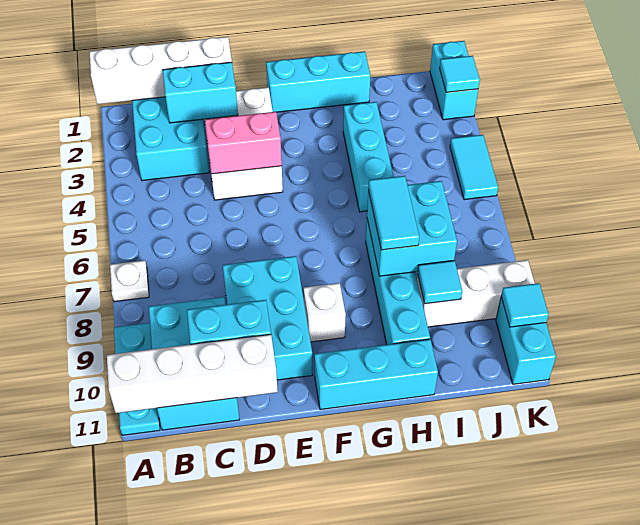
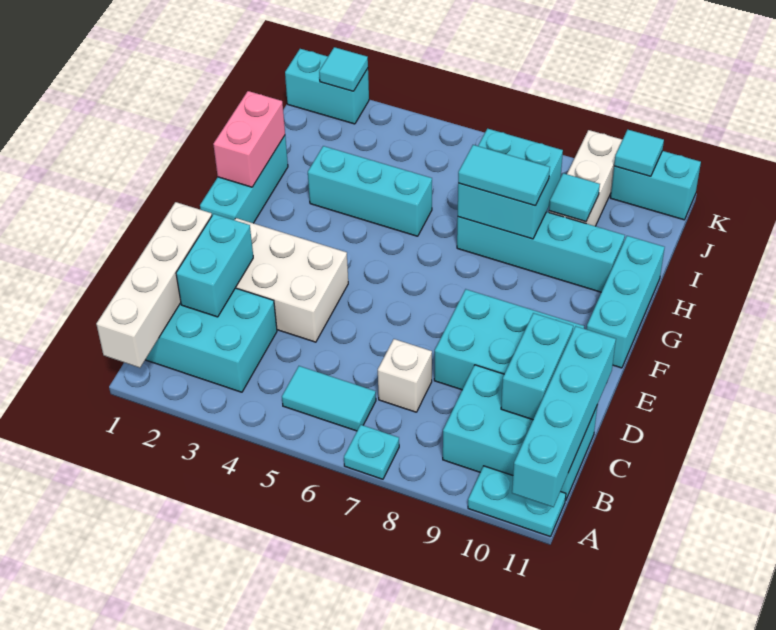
white 1x1 plate [110,260,149,302] -> cyan 1x1 plate [344,425,399,479]
cyan 1x3 plate [114,323,160,435] -> cyan 1x2 plate [468,466,566,537]
white 1x4 brick [107,334,278,413] -> cyan 1x4 brick [512,326,616,507]
pink 1x2 brick [205,112,282,174] -> pink 1x2 brick moved to [213,91,285,187]
white 1x1 brick [304,283,346,342] -> white 1x1 brick moved to [378,339,432,412]
cyan 1x2 tile [450,135,498,200] -> cyan 1x2 tile moved to [282,366,376,431]

